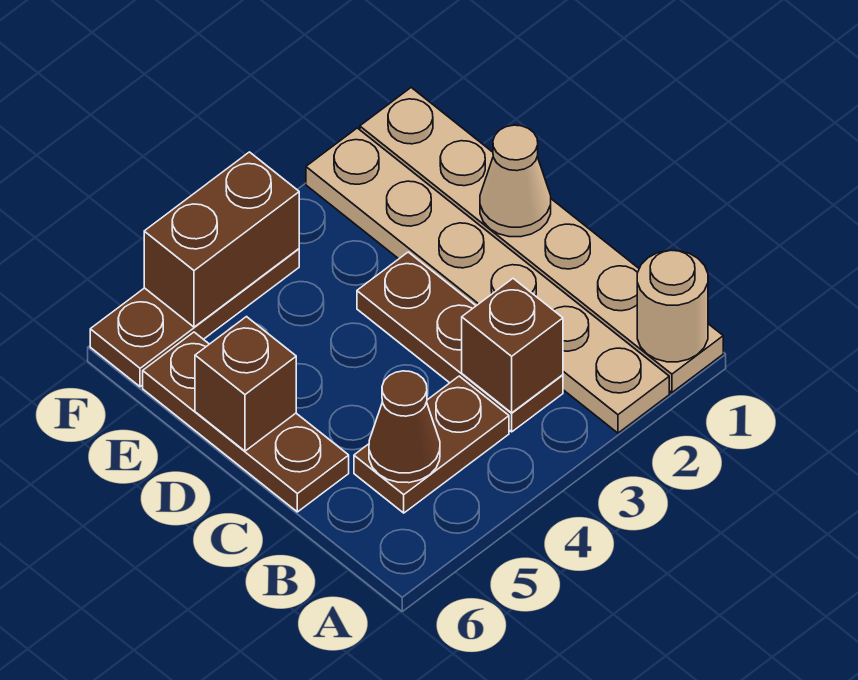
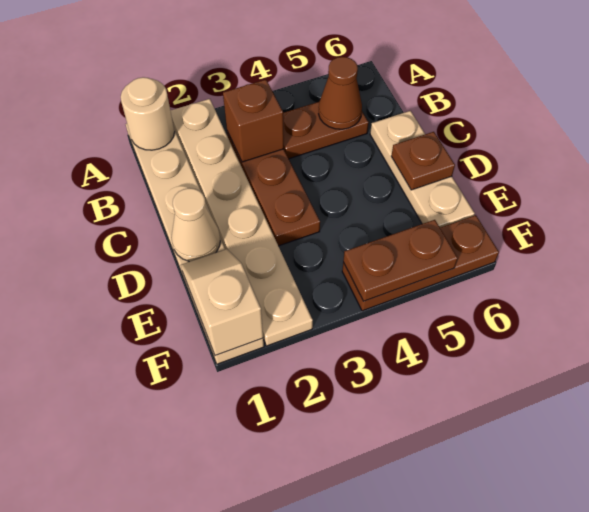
brown 1x3 plate [143,332,349,512] -> tan 1x3 plate [370,111,475,228]
brown 1x1 brick [195,317,296,451] -> brown 1x1 plate [391,132,455,190]
none -> tan 1x2 slope [181,249,263,356]
brown 1x2 brick [144,152,299,327] -> brown 1x2 plate [343,220,458,301]

